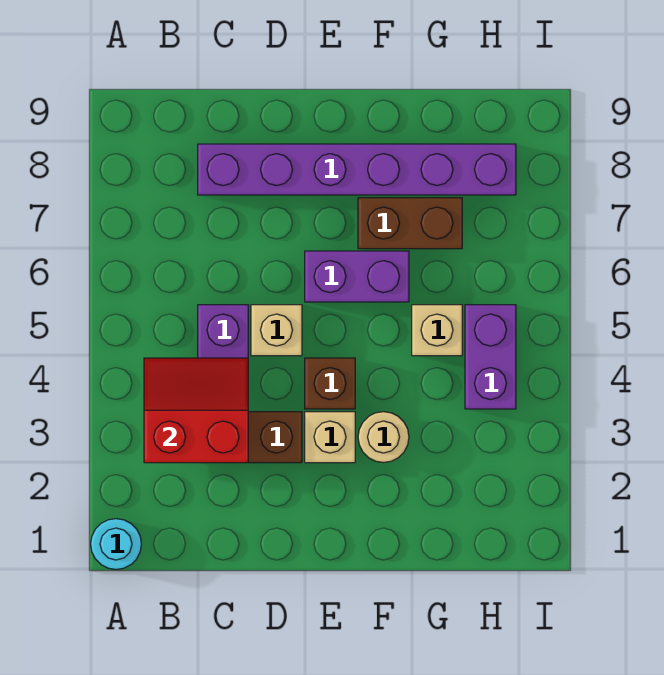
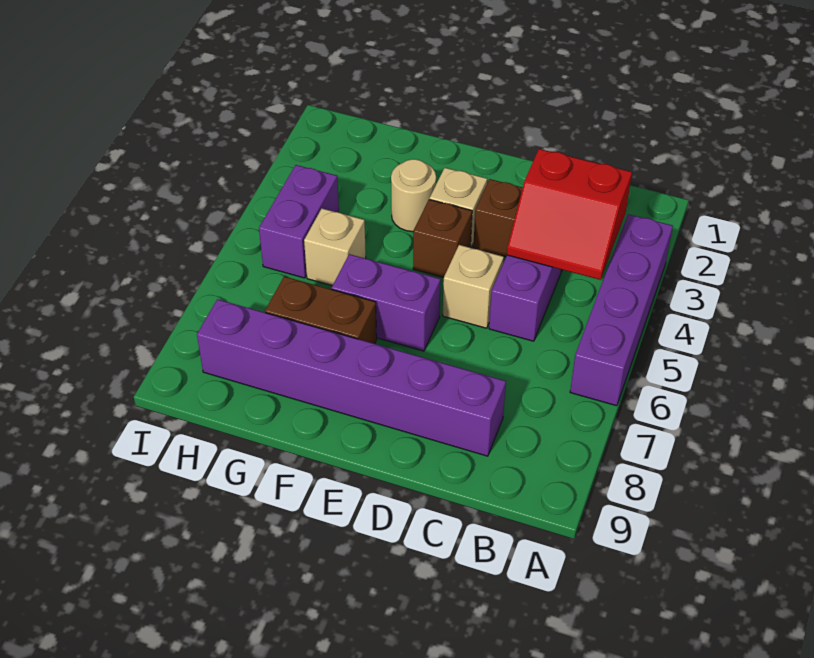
cyan 1x1 round brick [91,519,141,569] -> none
none -> purple 1x4 brick [570,214,673,406]

